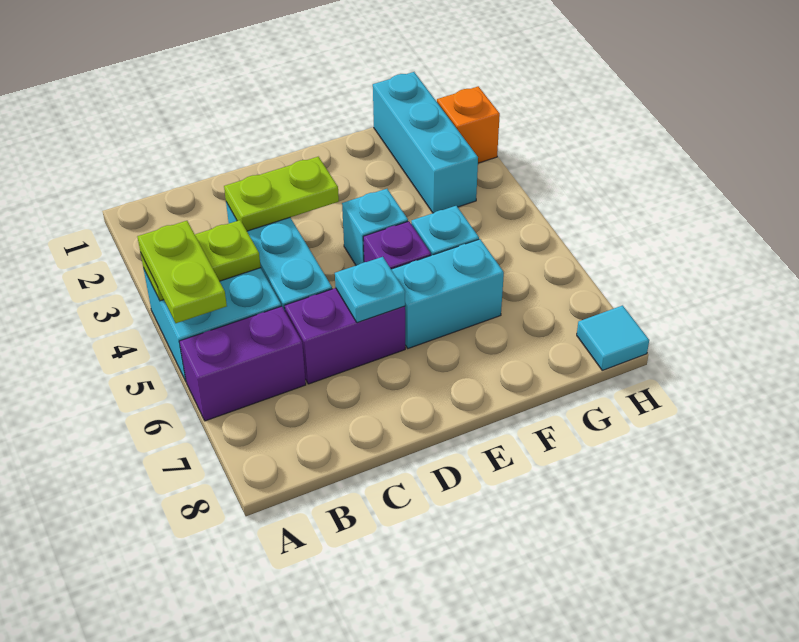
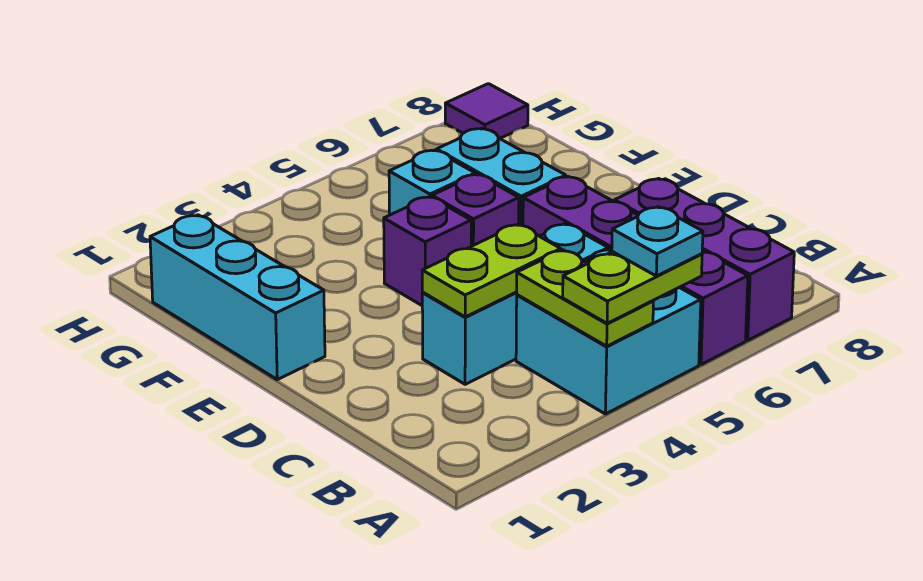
none -> purple 1x3 brick [615,178,794,340]
lime 1x2 plate [224,157,339,231] -> lime 1x2 plate turned to [422,224,561,317]
cyan 1x1 plate [335,257,405,323] -> cyan 1x1 plate moved to [612,207,703,276]
cyan 1x1 brick [342,189,408,265] -> purple 1x1 brick [384,197,471,305]
cyan 1x3 brick [373,72,478,213] -> cyan 1x3 brick turned to [150,215,325,380]
orange 1x1 brick [437,86,500,163] -> none
cyan 1x1 tile [577,305,649,370] -> purple 1x1 tile [445,84,528,138]

